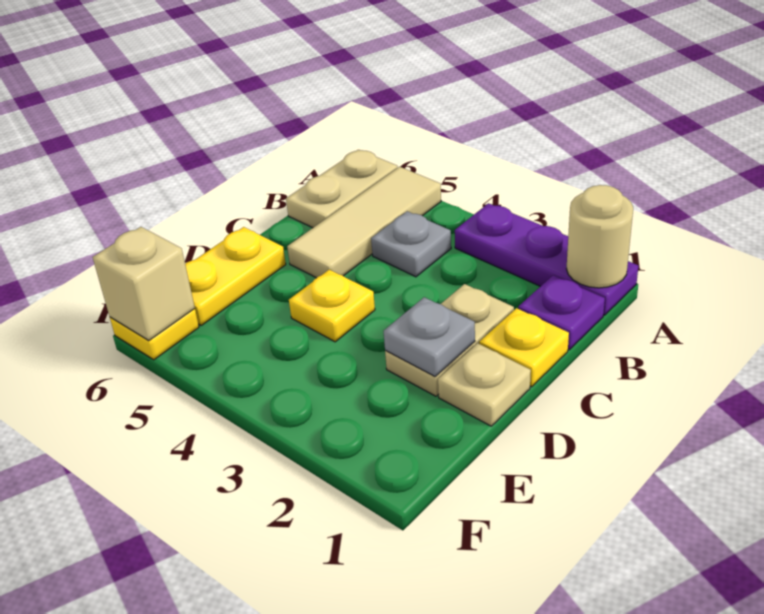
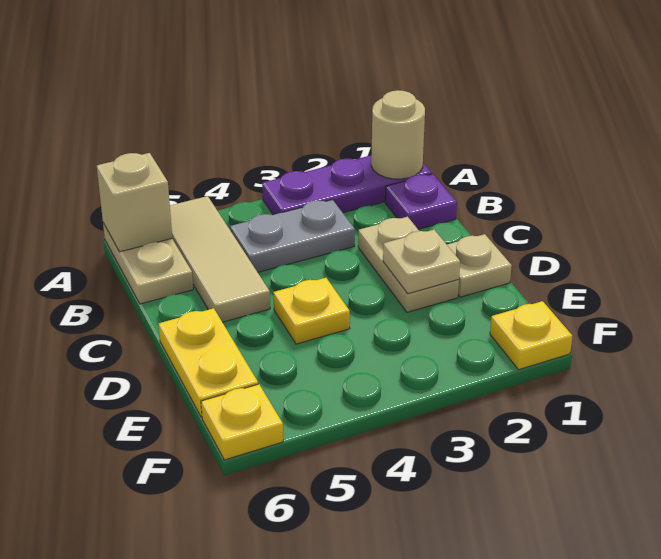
grey 1x1 plate [371,211,451,277] -> grey 1x2 plate [230,200,355,272]
yellow 1x1 plate [479,308,569,387] -> yellow 1x1 plate moved to [490,301,572,370]
grey 1x1 plate [384,297,475,376] -> tan 1x1 plate [383,230,460,294]
tan 1x1 brick [93,227,195,341] -> tan 1x1 brick moved to [97,153,172,252]

